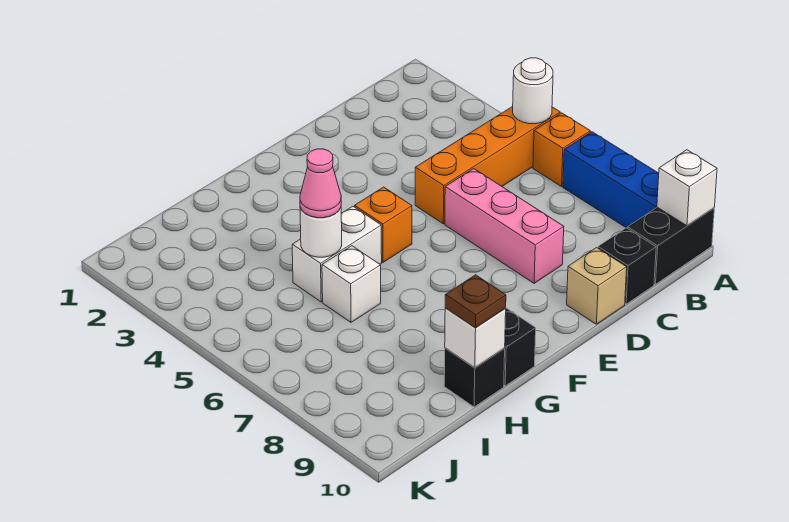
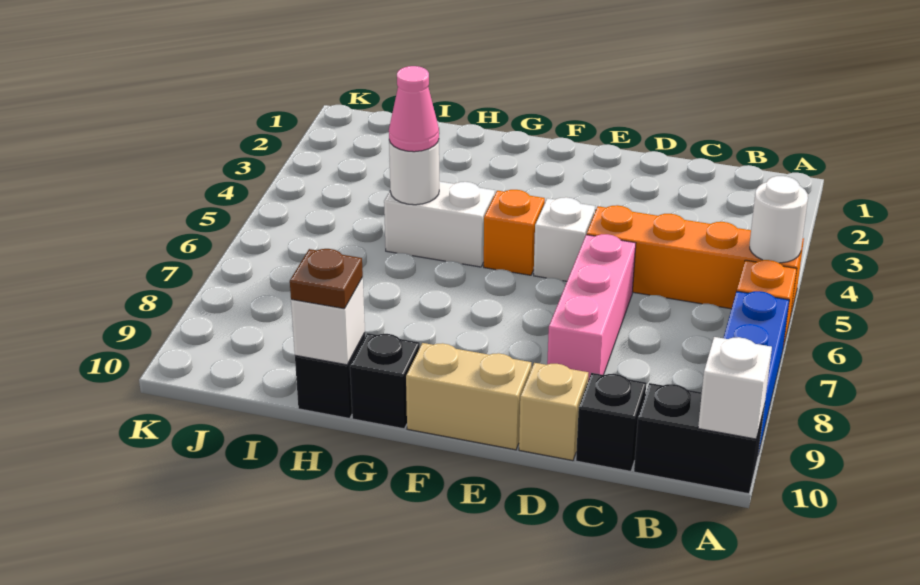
none -> tan 1x2 brick [406,343,531,450]
white 1x1 brick [322,246,381,322] -> white 1x1 brick moved to [534,197,595,281]

